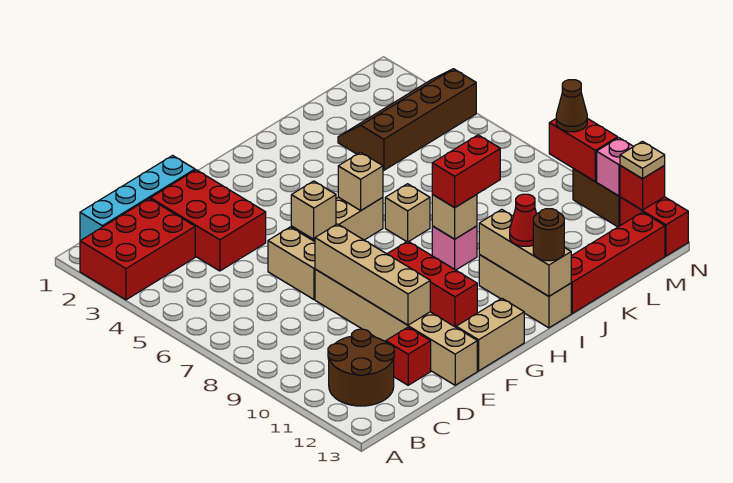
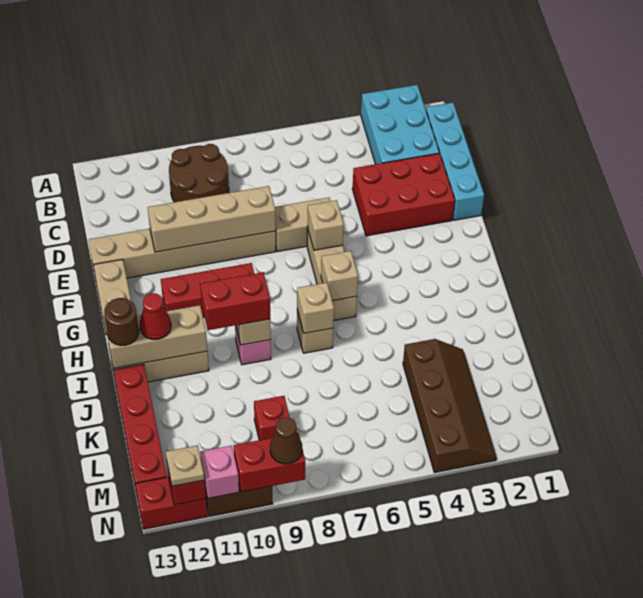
red 2x3 brick [80,199,195,300] -> cyan 2x3 brick [361,85,439,164]
brown 2x2 round brick [328,329,394,406] -> brown 2x2 round brick moved to [169,144,229,202]
red 1x1 brick [386,327,431,385] -> red 1x1 brick moved to [254,396,290,440]
none -> tan 1x1 brick [297,282,334,333]
red 1x2 brick [432,135,500,208] -> red 1x2 brick turned to [200,272,270,330]

